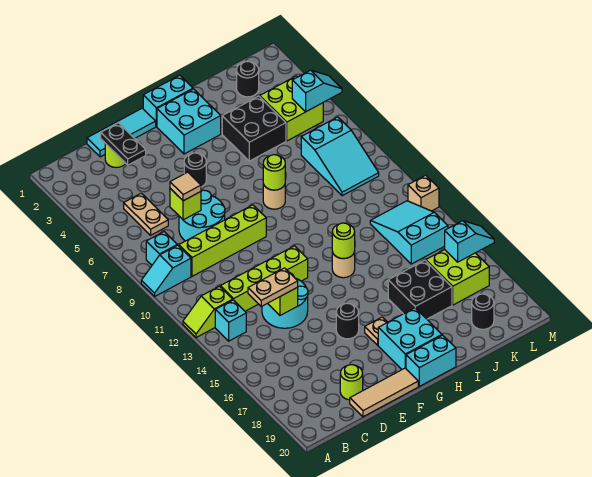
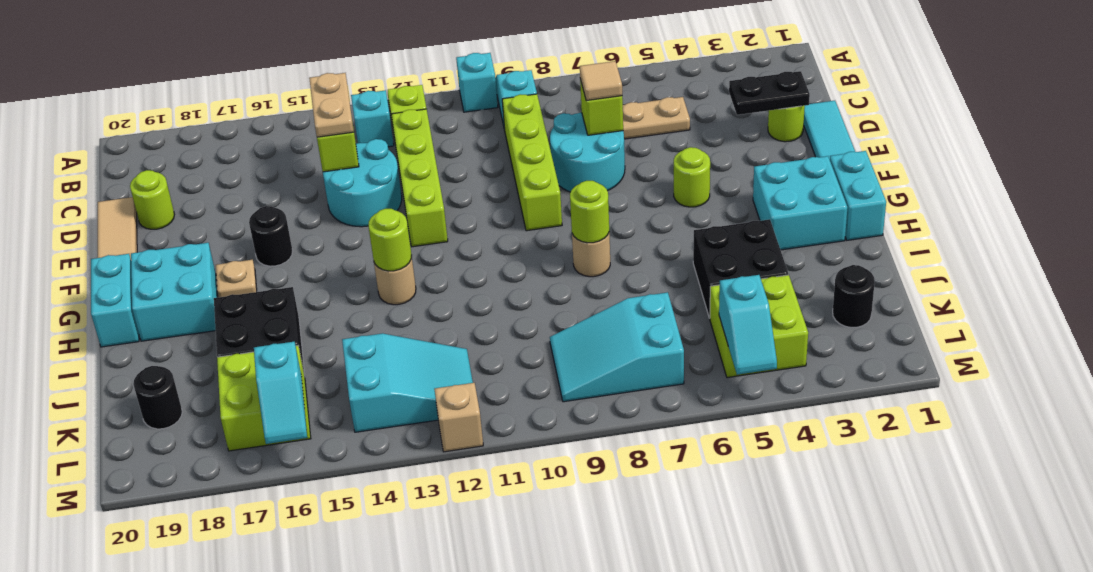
cyan 1x1 brick [146,232,177,265] -> cyan 1x1 brick moved to [456,53,498,112]
black 1x1 round brick [184,153,206,187] -> lime 1x1 round brick [674,147,710,207]

